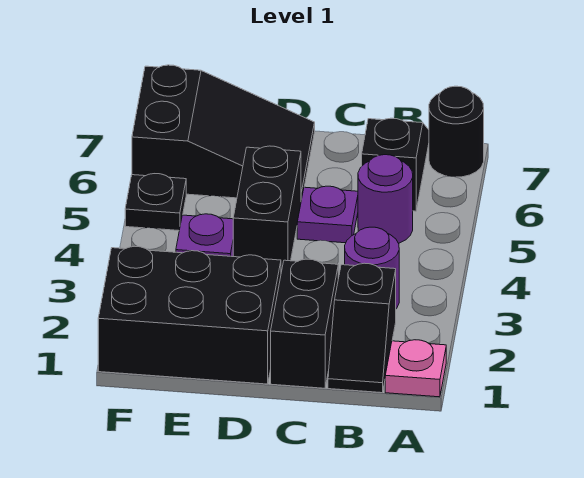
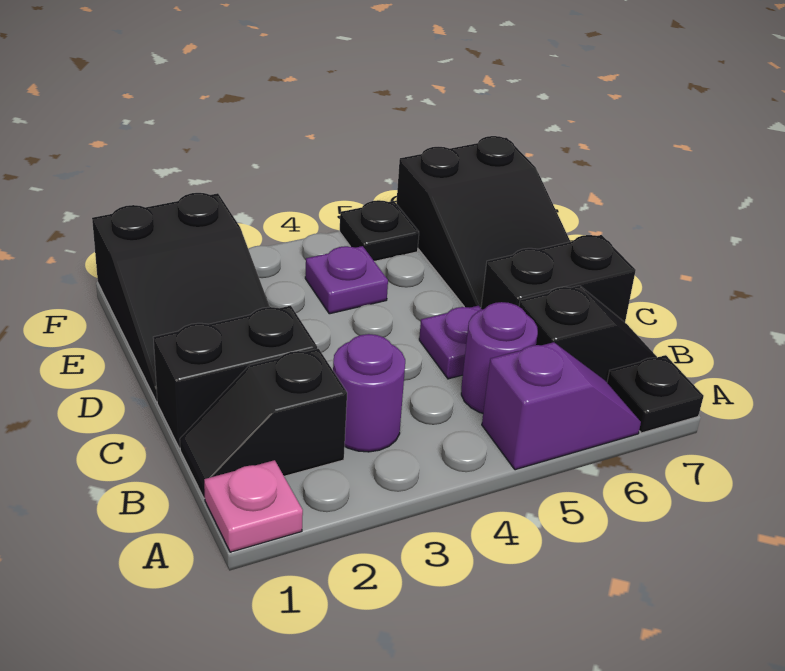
none -> purple 1x2 slope [482,342,641,470]
black 1x1 round brick [429,86,484,177] -> black 1x1 plate [607,355,704,433]
black 2x3 brick [98,246,281,384] -> black 2x3 slope [92,193,270,402]
black 1x2 brick [233,146,301,272] -> black 1x2 brick moved to [481,235,636,322]

